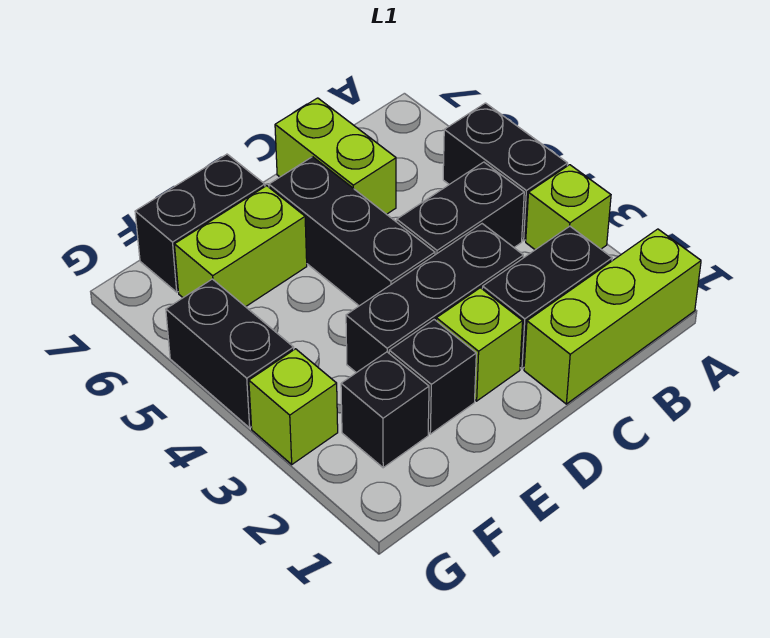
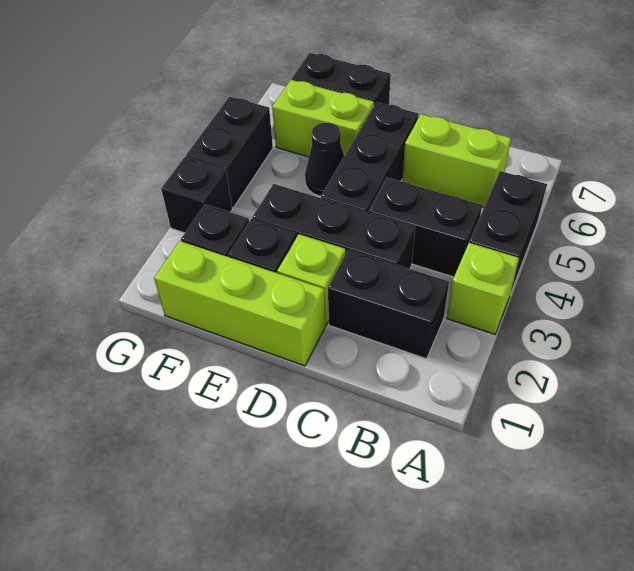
lime 1x3 brick [524,229,701,404] -> lime 1x3 brick moved to [154,241,326,366]
lime 1x2 brick [275,98,396,214] -> lime 1x2 brick turned to [402,114,511,207]
none -> black 1x1 cone [305,123,344,196]
lime 1x1 brick [249,349,338,464] -> black 1x1 brick [161,157,232,233]

